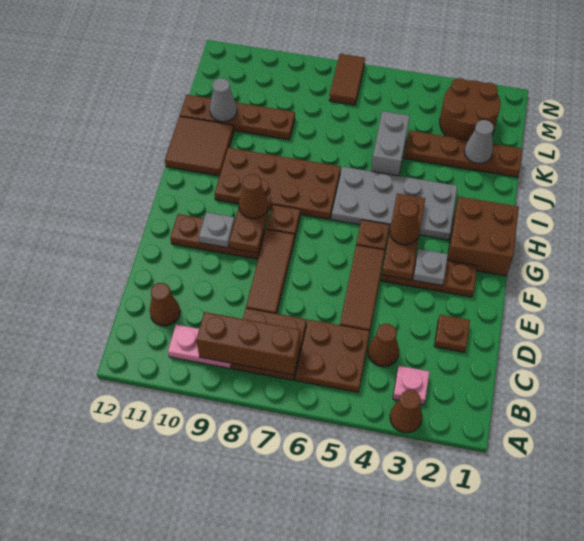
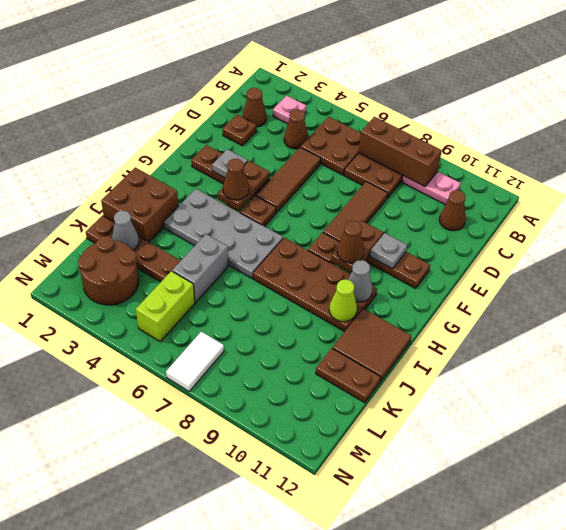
brown 1x1 cone [390,390,422,433] -> brown 1x1 cone moved to [242,88,266,127]
brown 1x3 plate [382,193,425,280] -> brown 1x2 plate [218,161,269,211]
brown 2x2 brick [447,197,519,276] -> brown 2x2 brick moved to [101,167,178,242]
none -> lime 1x1 cone [329,279,357,322]
brown 1x4 plate [180,95,295,140] -> brown 1x2 plate [316,348,381,403]
grey 1x1 cone [210,78,237,122] -> grey 1x1 cone moved to [348,260,372,302]
none -> lime 1x2 brick [136,271,195,342]
brown 1x2 tile [329,54,365,105] -> white 1x2 tile [166,332,224,391]

